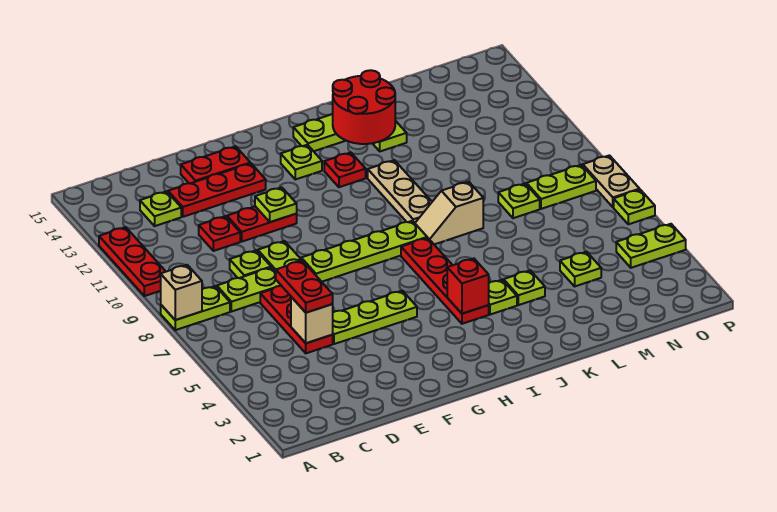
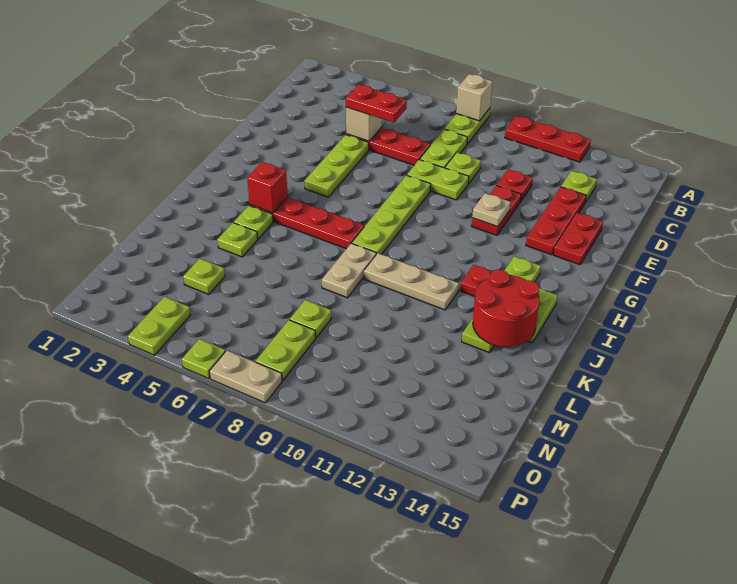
lime 1x1 plate [255,187,297,222] -> tan 1x1 plate [472,193,510,227]
tan 1x2 slope [415,182,483,244] -> tan 1x2 plate [322,243,376,298]

